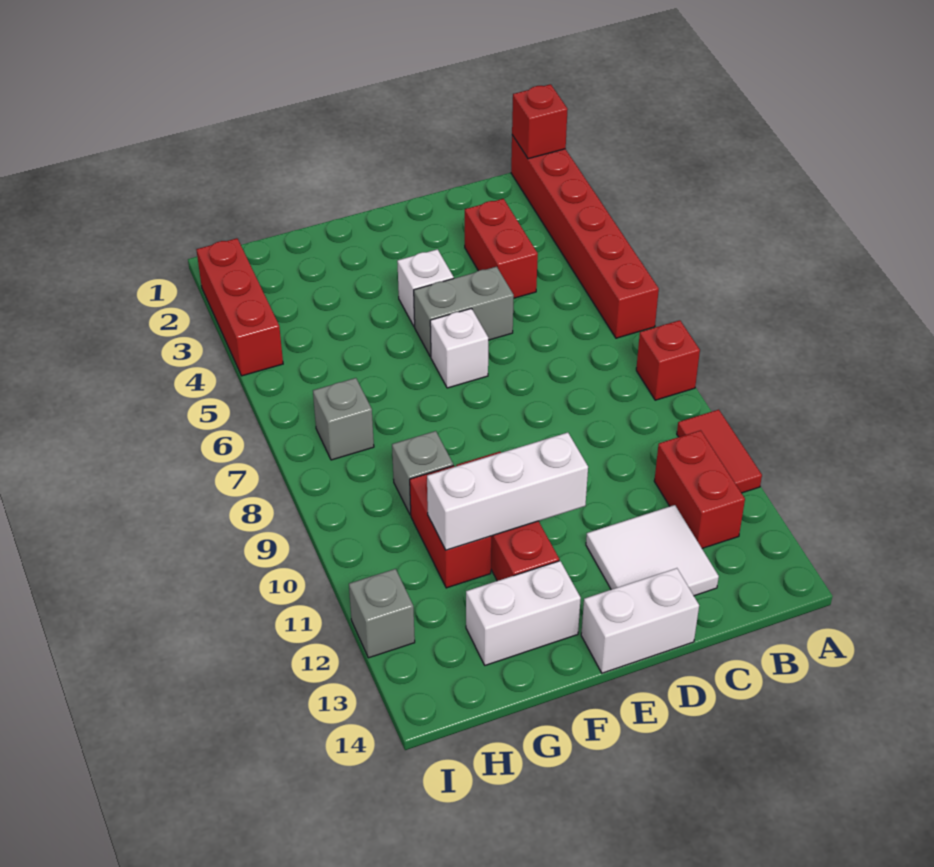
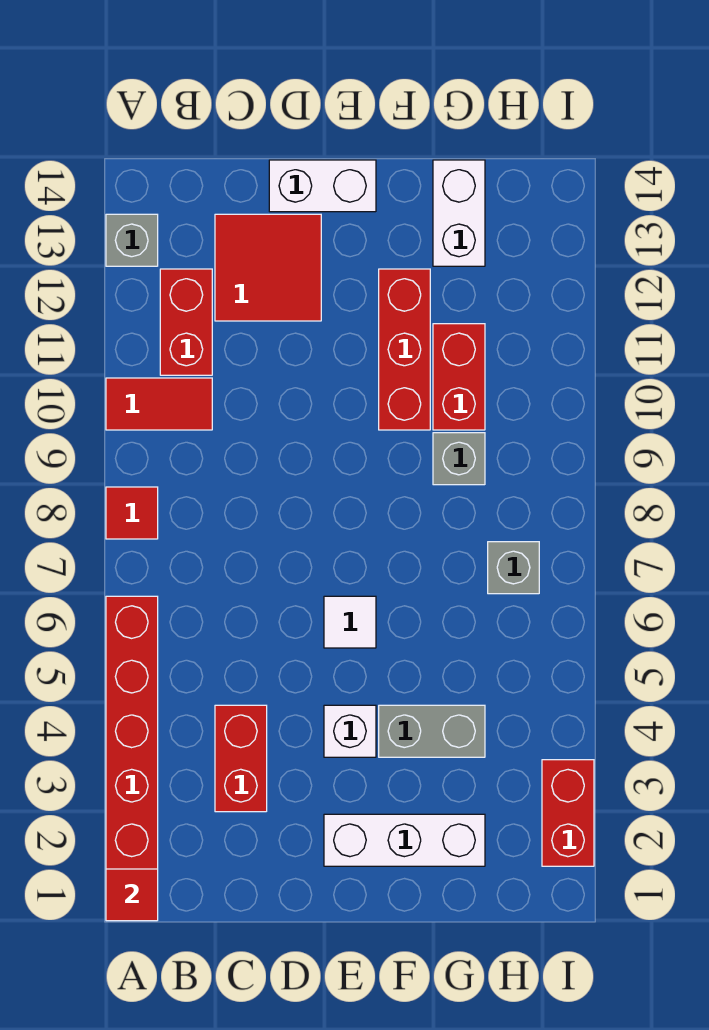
red 1x1 brick [512,84,568,159] -> red 1x1 tile [106,869,158,921]
red 1x1 brick [636,320,700,400] -> red 1x1 tile [106,487,158,539]
red 1x2 tile [677,410,762,493] -> red 1x2 tile turned to [106,378,212,430]
white 2x2 tile [586,505,719,596] -> red 2x2 tile [215,214,321,321]
grey 1x2 brick [414,267,514,357] -> grey 1x2 brick moved to [379,705,485,757]
white 1x1 brick [430,308,488,388] -> white 1x1 tile [324,596,376,648]
white 1x3 brick [427,433,588,550] -> white 1x3 brick moved to [324,814,485,866]
white 1x2 brick [466,561,581,665] -> white 1x2 brick turned to [433,160,485,266]
red 1x3 brick [196,238,283,376] -> red 1x2 brick [542,760,594,866]
grey 1x1 brick [349,569,415,658] -> grey 1x1 brick moved to [106,214,158,266]

